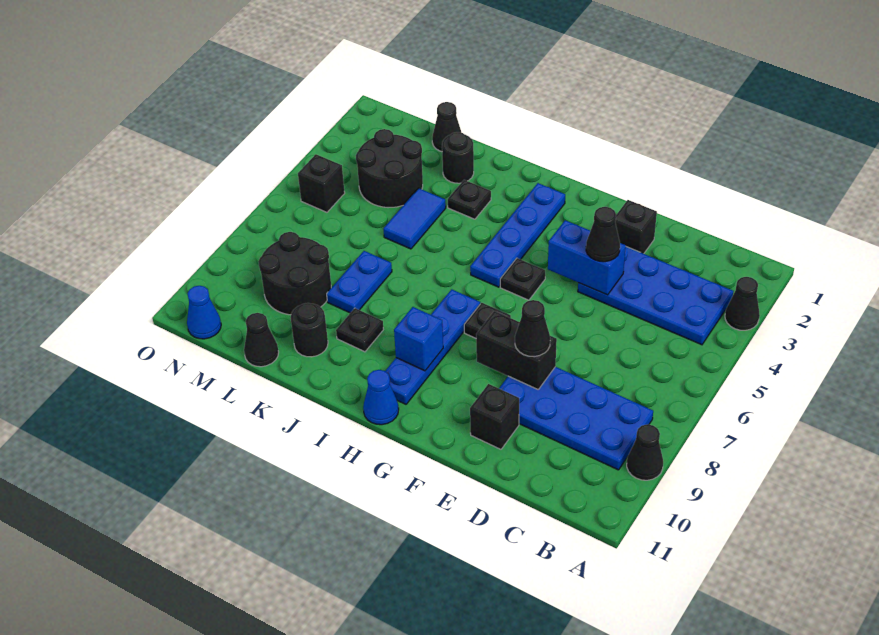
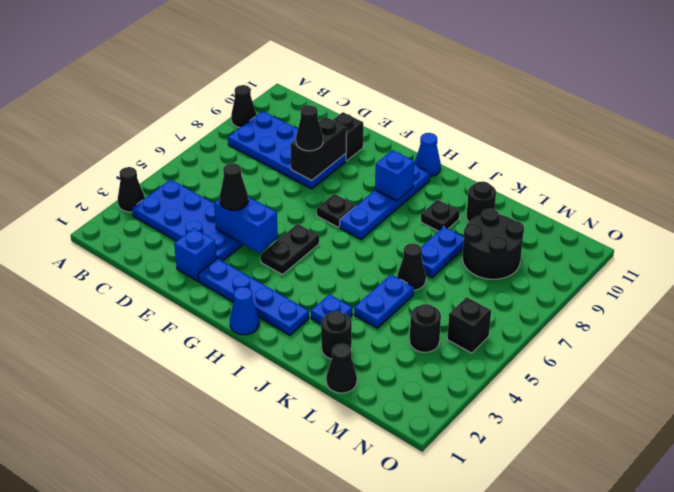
black 1x1 brick [615,200,657,254] -> blue 1x1 brick [174,228,216,281]
black 1x2 brick [476,311,557,389] -> black 1x2 brick turned to [290,117,346,181]
black 1x1 plate [500,258,545,300] -> black 1x2 plate [261,224,319,275]
blue 1x4 plate [470,183,565,287] -> blue 1x4 plate turned to [198,258,309,335]
black 1x1 plate [448,180,491,219] -> blue 1x1 plate [311,294,352,324]
blue 1x2 tile [384,188,446,249] -> blue 1x2 plate [354,275,414,328]
black 2x2 round brick [356,129,423,208] -> black 1x1 round brick [410,304,441,352]
black 1x1 cone [244,313,279,367] -> black 1x1 cone moved to [397,243,426,290]
blue 1x1 cone [187,286,221,339] -> blue 1x1 cone moved to [230,287,259,335]

